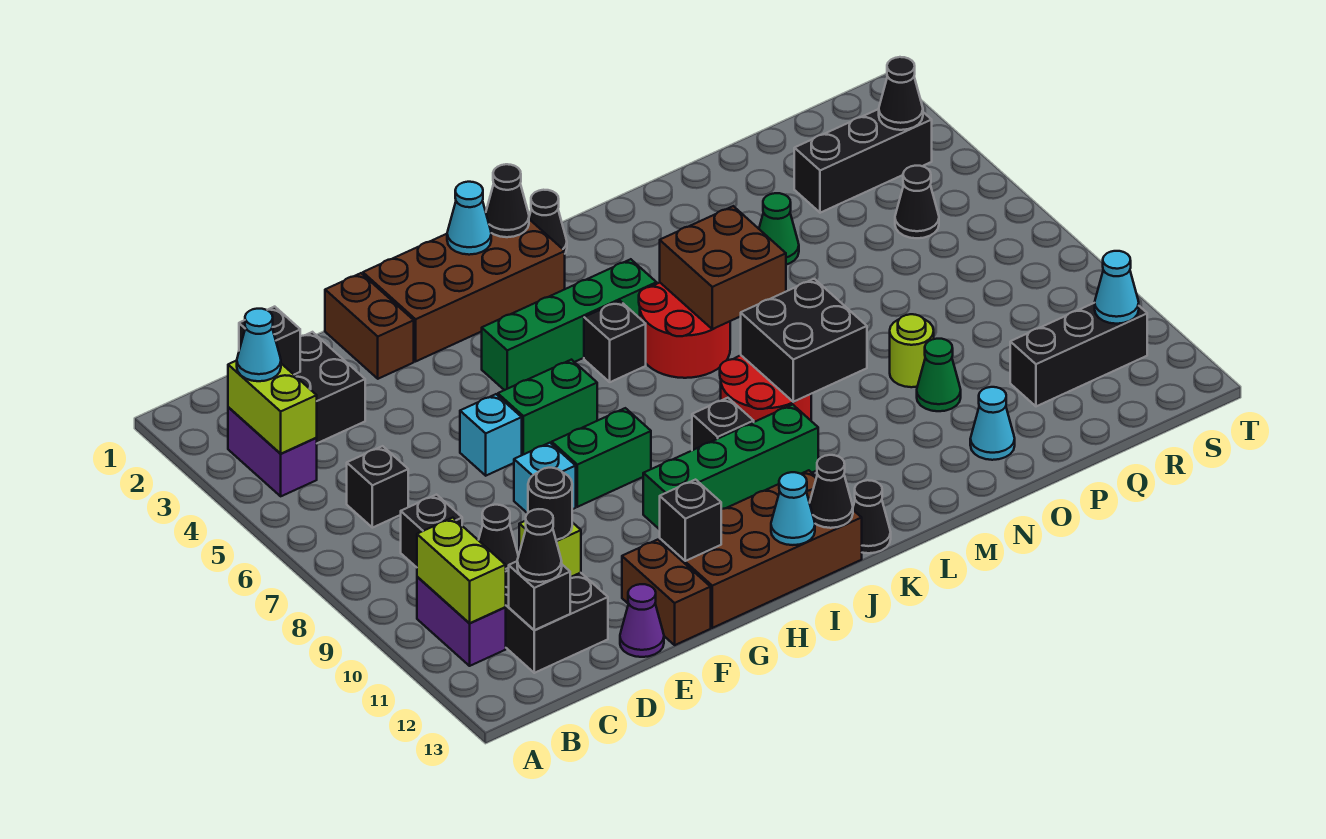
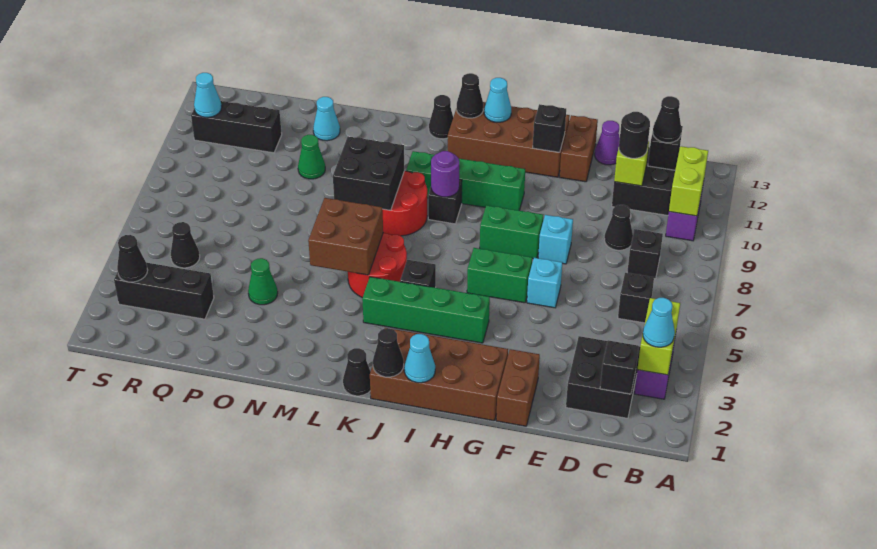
none -> purple 1x1 round brick [431,151,459,197]
lime 1x1 round brick [890,314,934,387] -> none

